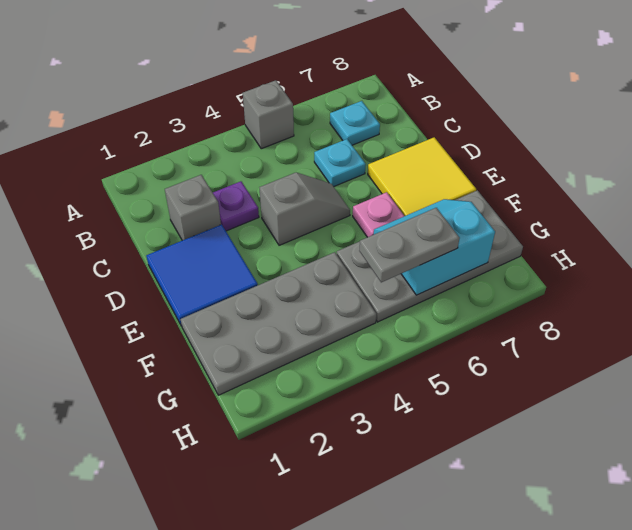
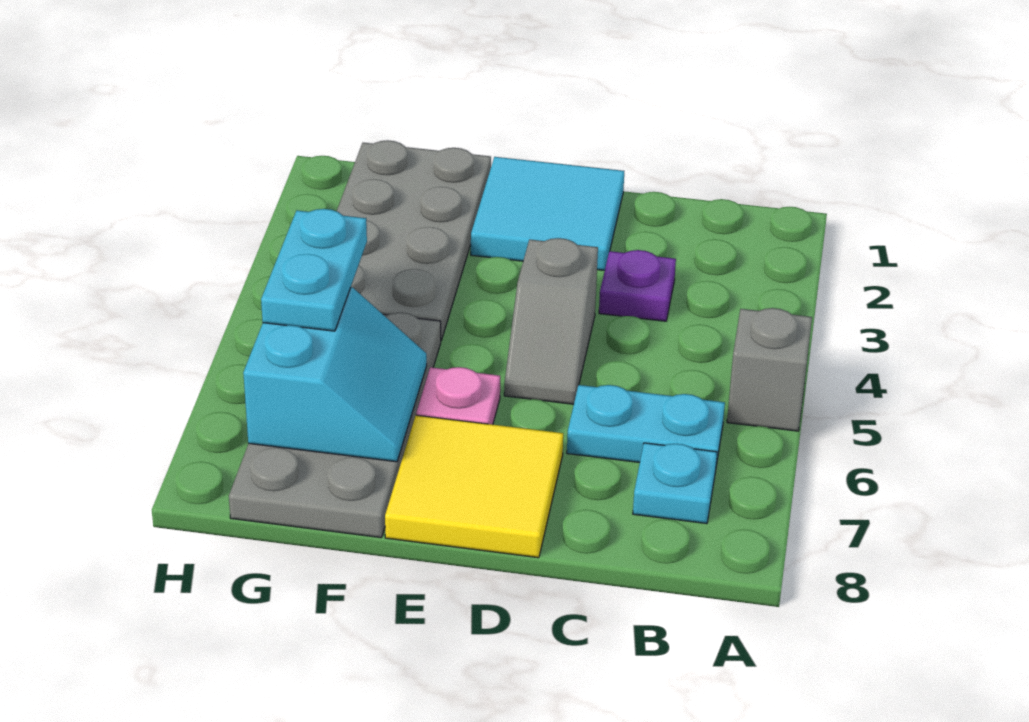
grey 1x1 brick [165,175,221,240] -> none
cyan 1x1 plate [314,139,366,187] -> cyan 1x2 plate [567,385,725,471]
blue 2x2 tile [146,225,258,326] -> cyan 2x2 tile [471,157,624,270]
grey 1x2 plate [359,208,460,282] -> cyan 1x2 plate [261,209,367,331]

